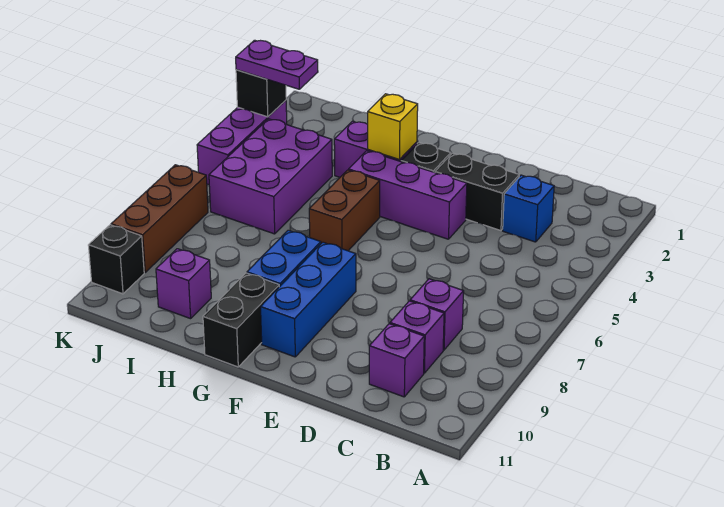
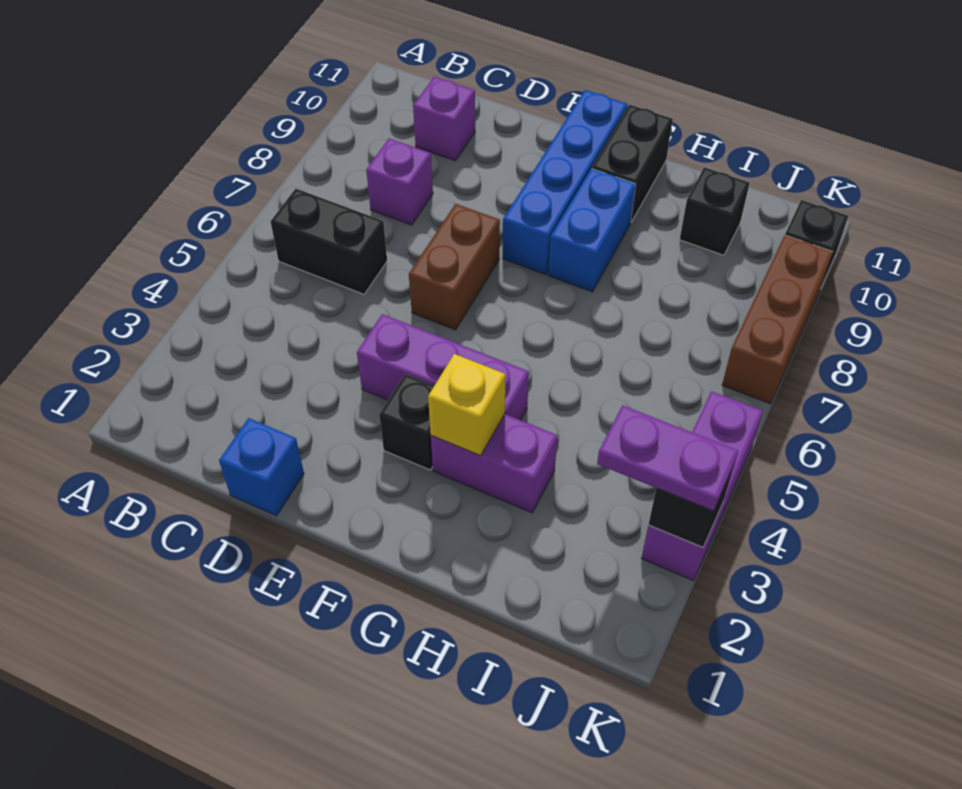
blue 1x1 brick [503,175,554,242] -> blue 1x1 brick moved to [219,418,304,516]
purple 1x1 brick [390,301,444,373] -> none
black 1x2 brick [435,153,519,231] -> black 1x2 brick moved to [271,189,387,294]
blue 1x3 brick [261,242,356,357] -> blue 1x4 brick [503,90,627,275]
brown 1x2 brick [309,170,380,251] -> brown 1x2 brick moved to [409,204,500,330]
purple 2x3 brick [209,119,332,234] -> none
purple 1x1 brick [156,249,211,319] -> black 1x1 brick [680,167,750,255]

